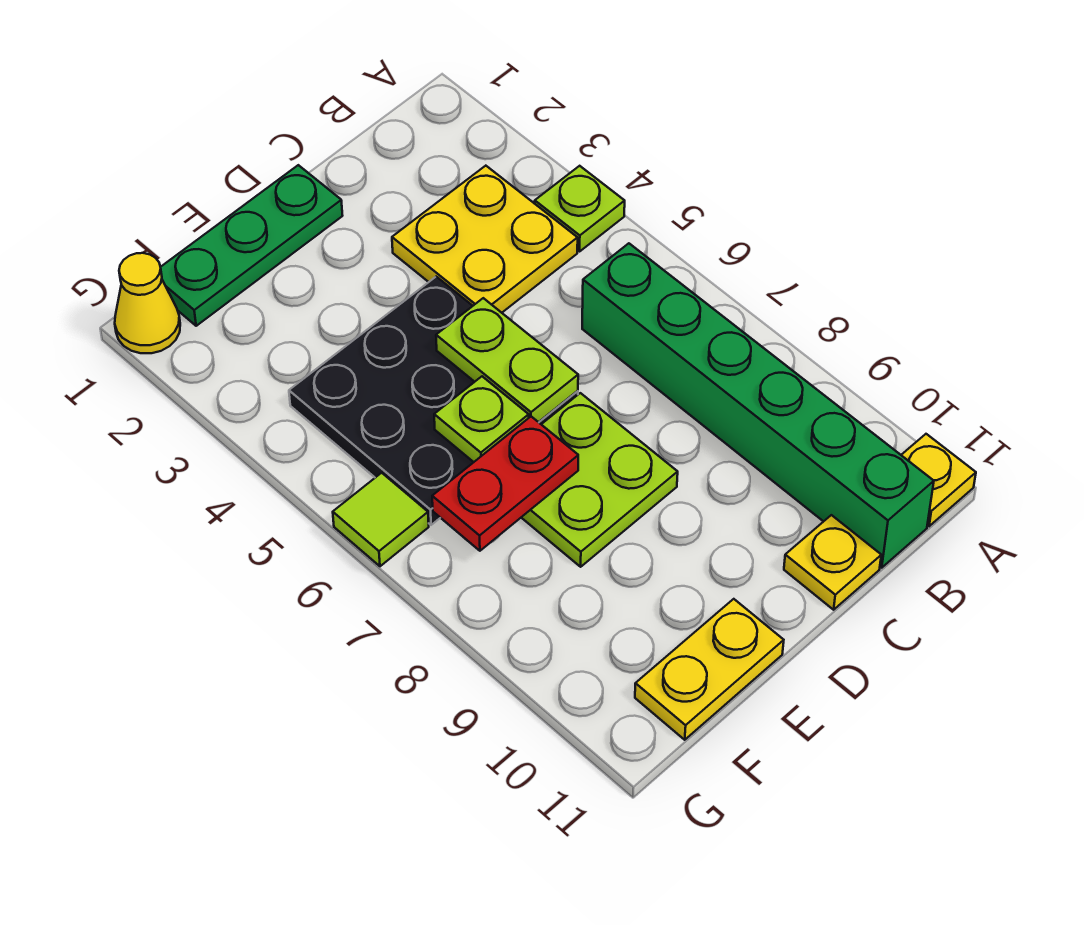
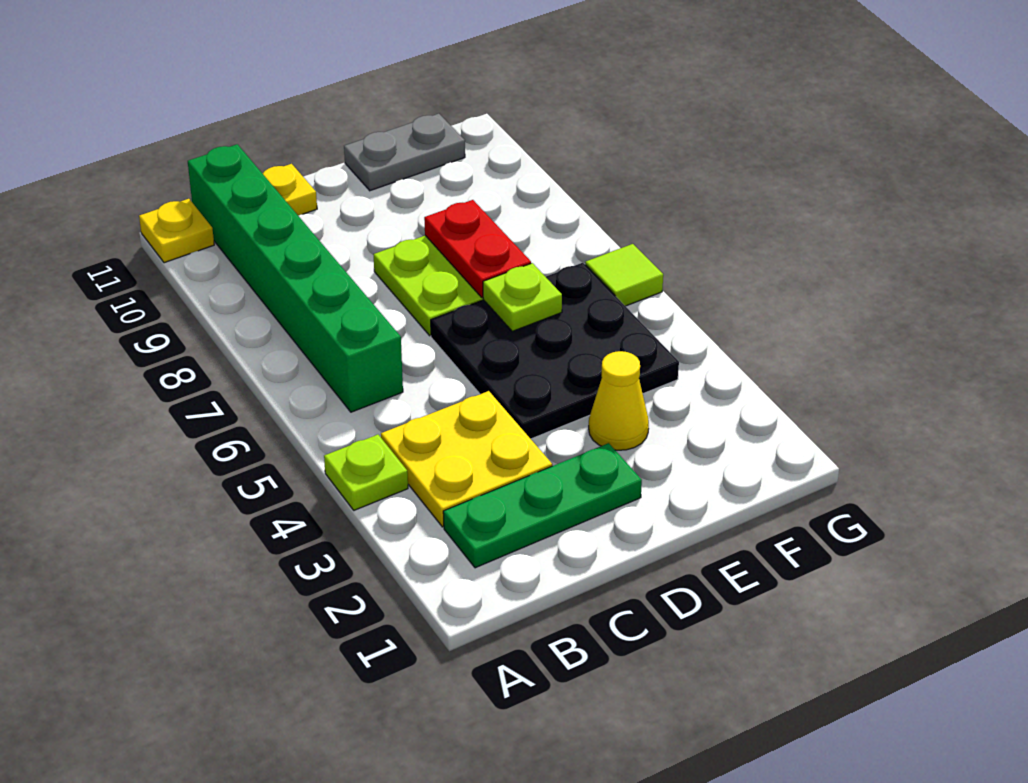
green 1x3 plate [161,165,343,326] -> green 1x3 plate moved to [443,443,642,568]
lime 1x2 plate [436,298,578,422] -> none
red 1x2 plate [432,417,578,551] -> red 1x2 plate turned to [424,200,531,298]
yellow 1x2 plate [635,599,784,740] -> grey 1x2 plate [344,114,465,191]
yellow 1x1 cone [115,253,180,353] -> yellow 1x1 cone moved to [589,351,649,450]

